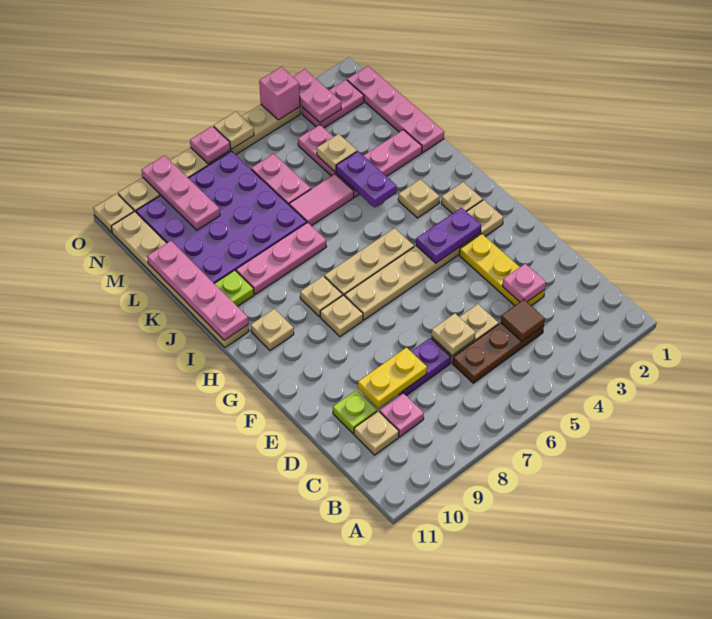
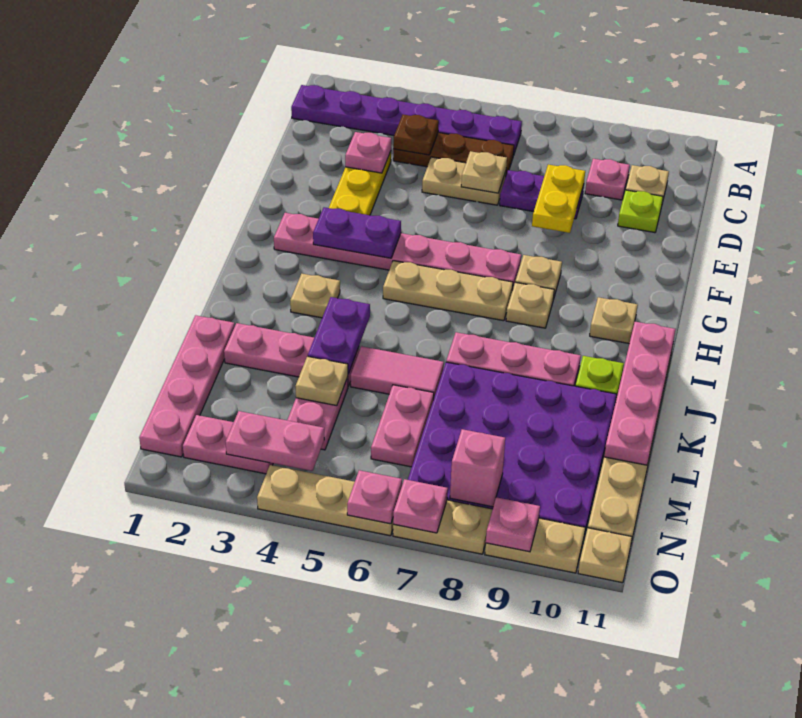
none -> purple 1x6 plate [291,85,522,153]
brown 1x1 tile [501,300,545,342] -> brown 1x1 plate [393,114,439,155]
yellow 1x2 plate [358,348,427,408] -> yellow 1x2 plate turned to [532,165,585,233]
tan 1x6 plate [345,200,503,320] -> pink 1x6 plate [274,213,521,287]
tan 1x1 plate [441,182,483,214] -> none
pink 1x3 plate [142,156,220,230] -> pink 1x1 plate [486,497,540,552]
pink 1x2 plate [293,69,341,122] -> pink 1x2 plate turned to [226,411,324,471]
pink 1x1 brick [259,67,300,120] -> pink 1x1 brick moved to [450,429,505,507]
tan 1x1 plate [214,112,254,149] -> pink 1x1 plate [347,470,402,524]

